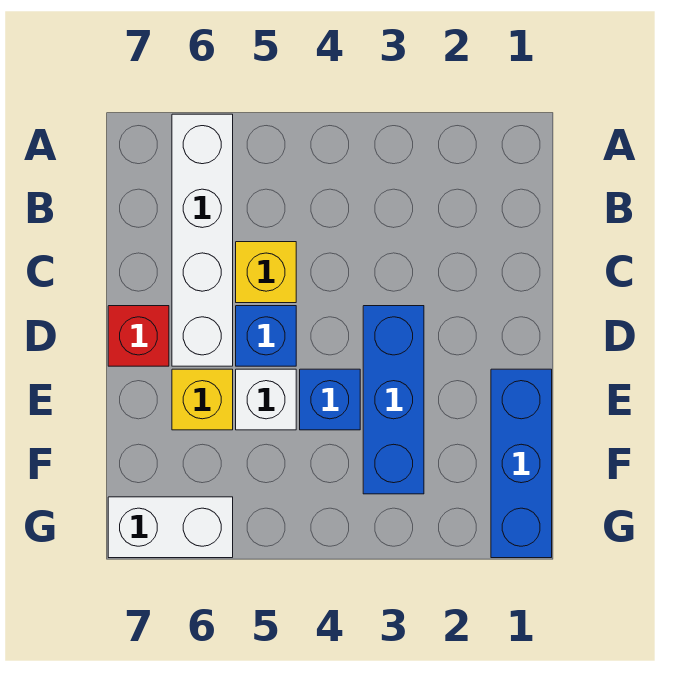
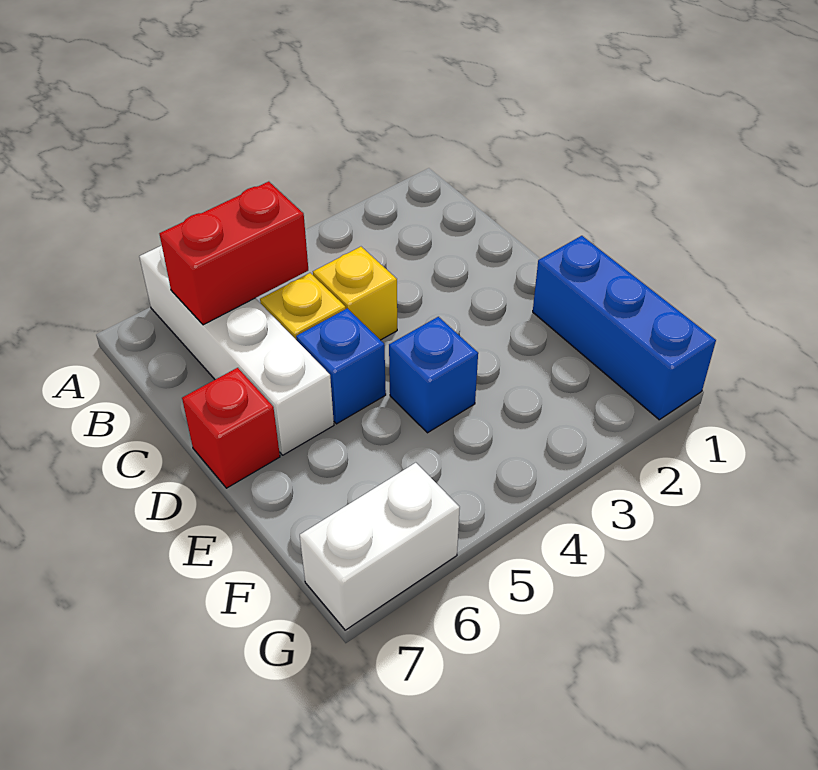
none -> red 1x2 brick [159,182,308,325]
blue 1x3 brick [363,306,424,494] -> none
white 1x1 brick [236,369,296,430] -> none
yellow 1x1 brick [172,369,233,430] -> yellow 1x1 brick moved to [313,247,397,340]

